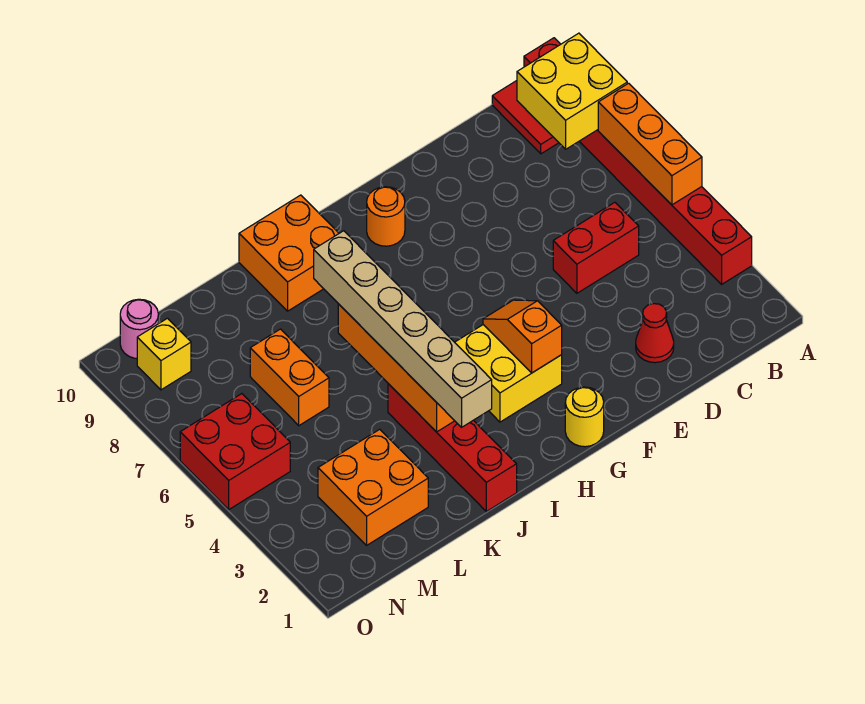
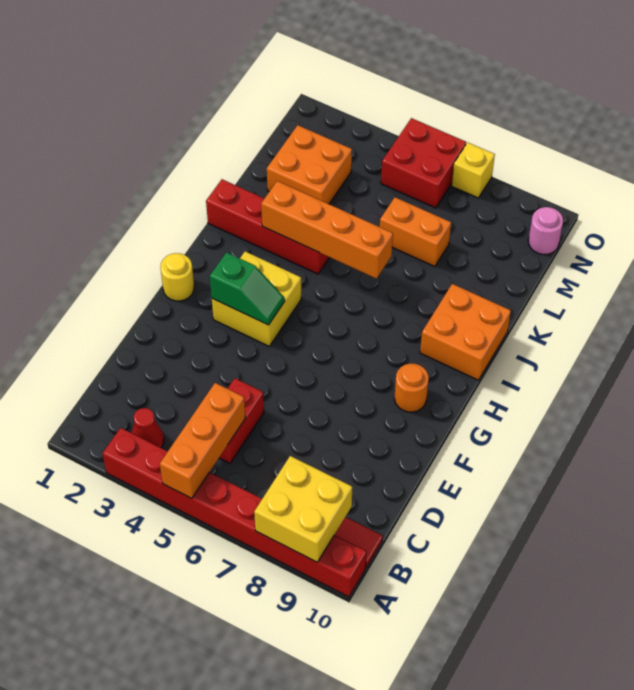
orange 1x3 brick [598,83,702,205] -> orange 1x3 brick turned to [160,383,246,498]
red 1x1 cone [636,304,674,363] -> red 1x1 cone moved to [132,408,164,448]
orange 1x2 slope [483,300,562,373] -> green 1x2 slope [210,252,285,325]
tan 1x6 brick [314,231,492,427] -> none
yellow 1x1 brick [137,318,191,390] -> yellow 1x1 brick moved to [452,143,495,198]

